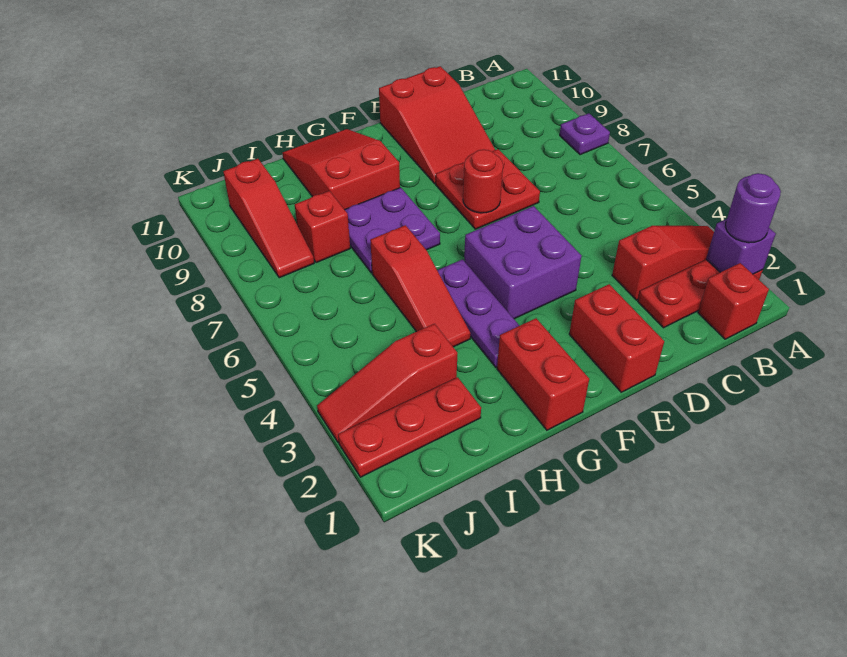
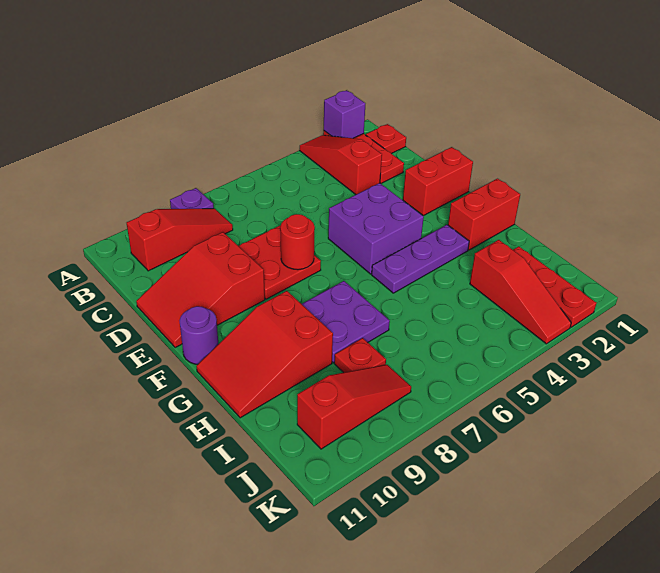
purple 1x1 round brick [725,173,781,243] -> purple 1x1 round brick moved to [179,306,218,364]
red 1x1 brick [698,263,769,339] -> red 1x1 plate [366,124,406,154]
red 2x3 slope [379,66,495,183] -> red 2x3 slope turned to [136,232,265,348]
red 1x3 slope [370,225,471,347] -> red 1x3 slope moved to [127,209,233,271]
red 1x1 brick [295,191,350,263] -> red 1x1 plate [334,338,386,373]

